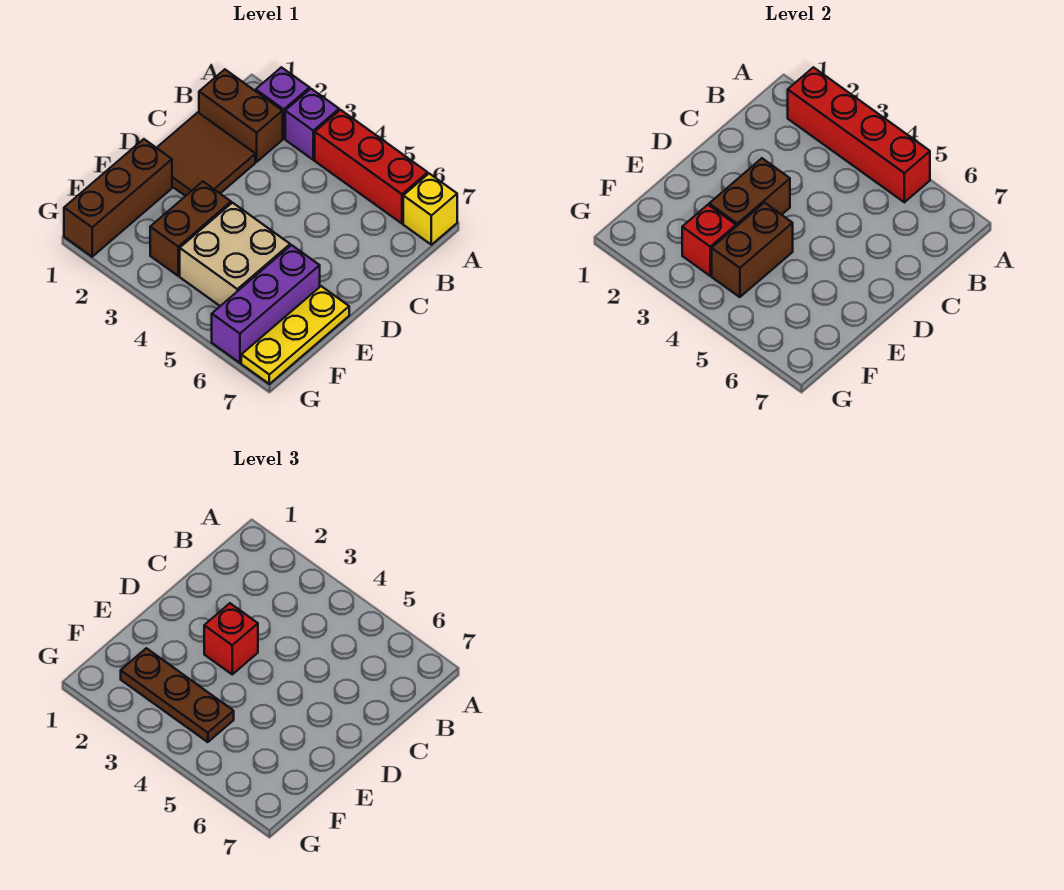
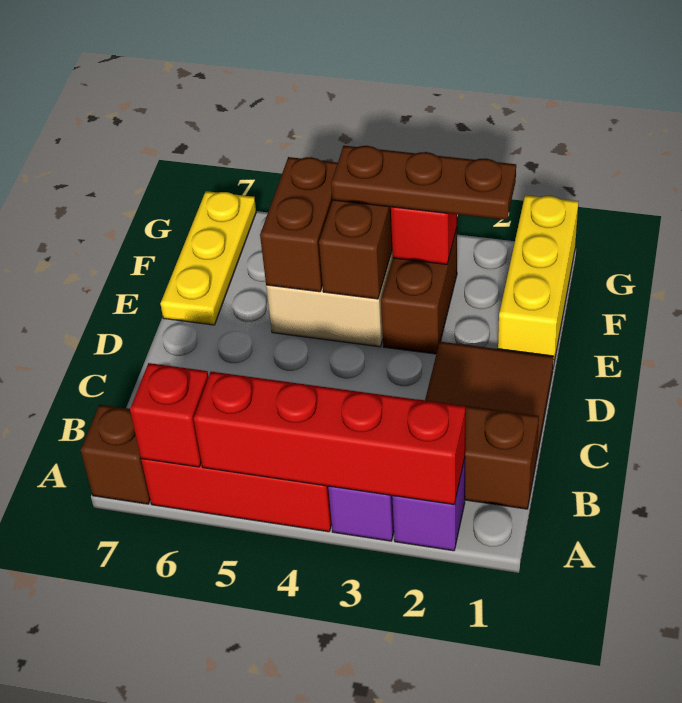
yellow 1x1 brick [403,174,457,245] -> brown 1x1 brick [80,405,150,504]
brown 1x2 brick [709,158,790,227] -> brown 1x2 brick moved to [260,157,338,292]
red 1x1 brick [204,603,258,674] -> red 1x1 brick moved to [130,363,209,467]
brown 1x3 brick [64,139,172,257] -> yellow 1x3 brick [498,195,579,367]
purple 1x3 brick [212,245,320,363] -> none

